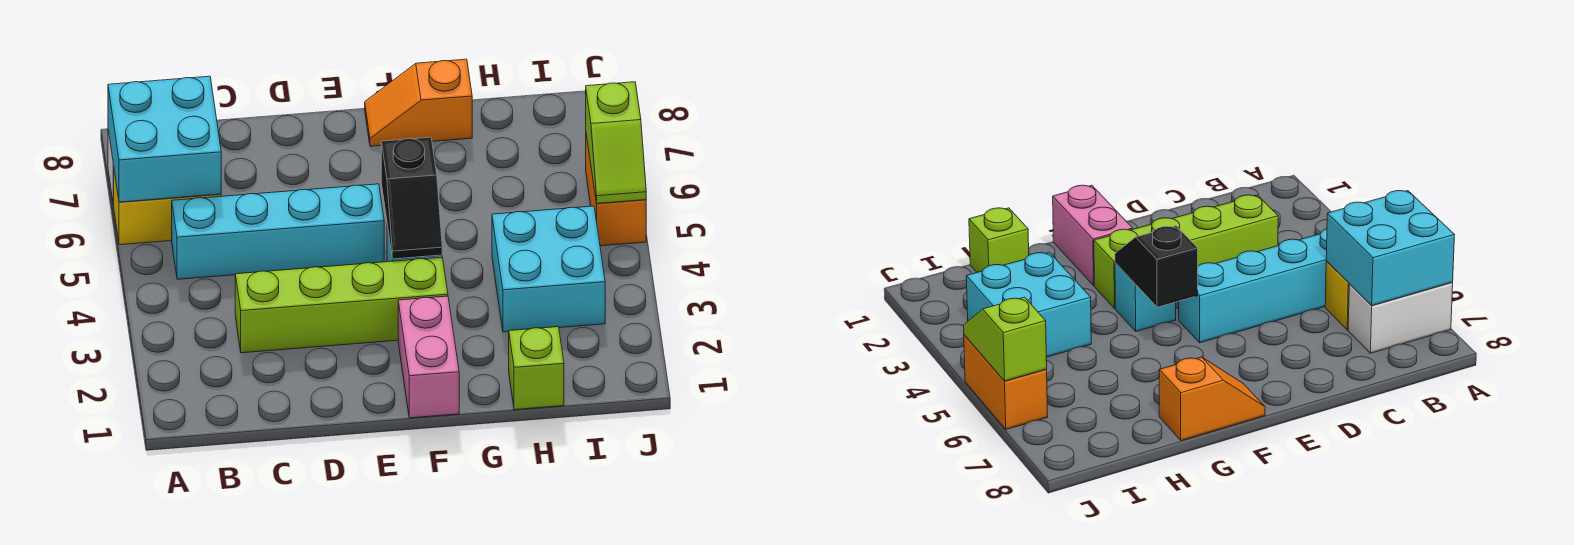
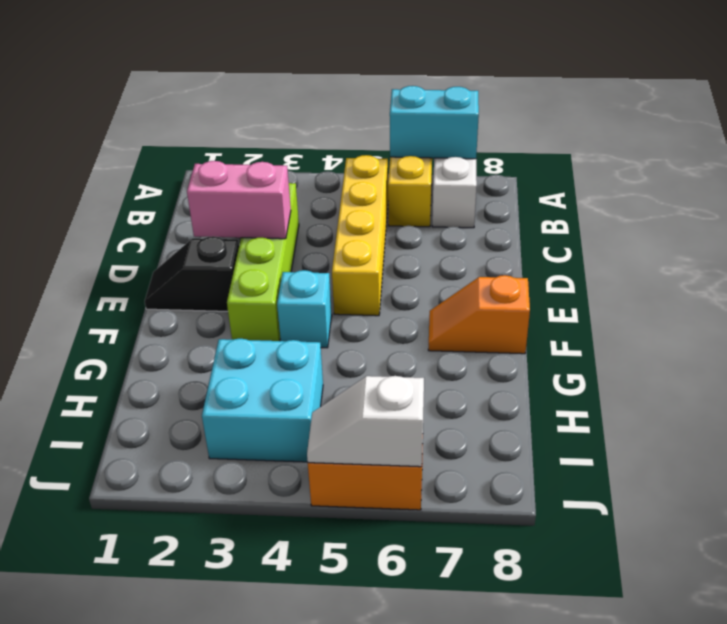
cyan 2x2 brick [108,76,221,202] -> cyan 1x2 brick [390,86,479,159]
cyan 1x4 brick [172,184,384,279] -> yellow 1x4 brick [332,155,388,316]
pink 1x2 brick [398,296,459,418] -> pink 1x2 brick moved to [187,161,291,239]
black 1x2 slope [381,137,442,259] -> black 1x2 slope moved to [145,236,239,311]
orange 1x2 slope [365,59,472,146] -> orange 1x2 slope turned to [428,275,530,354]
lime 1x1 brick [509,327,564,410] -> none
lime 1x2 slope [586,82,646,204] -> white 1x2 slope [307,376,424,467]

